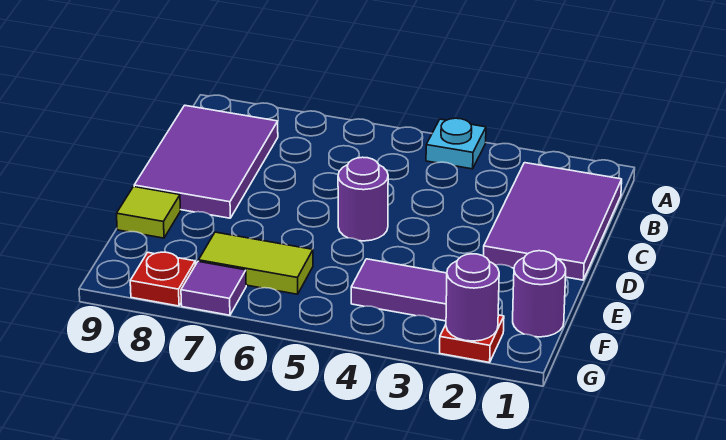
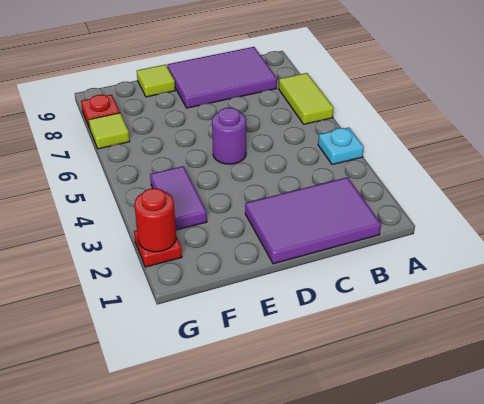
purple 1x1 round brick [513,251,566,337] -> none
lime 1x2 tile [199,232,313,294] -> lime 1x2 tile moved to [279,73,334,124]
purple 1x1 round brick [446,254,499,341] -> red 1x1 round brick [134,188,176,252]
purple 1x1 tile [181,261,246,315] -> lime 1x1 tile [89,113,130,149]

